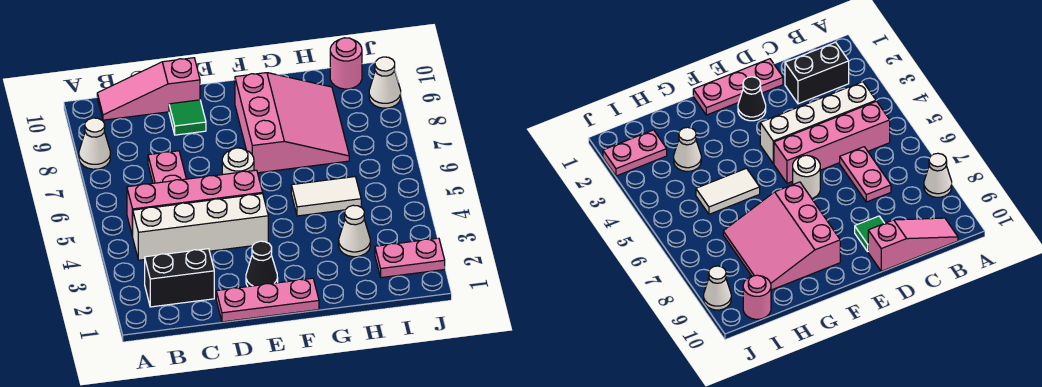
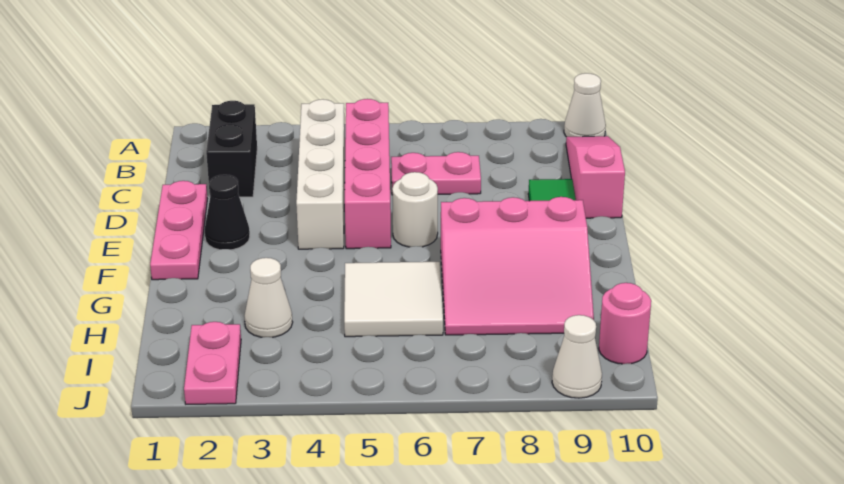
white 1x1 cone [79,118,110,169] -> white 1x1 cone moved to [564,73,606,137]
white 1x2 tile [291,177,361,216] -> white 2x2 tile [344,262,443,337]

